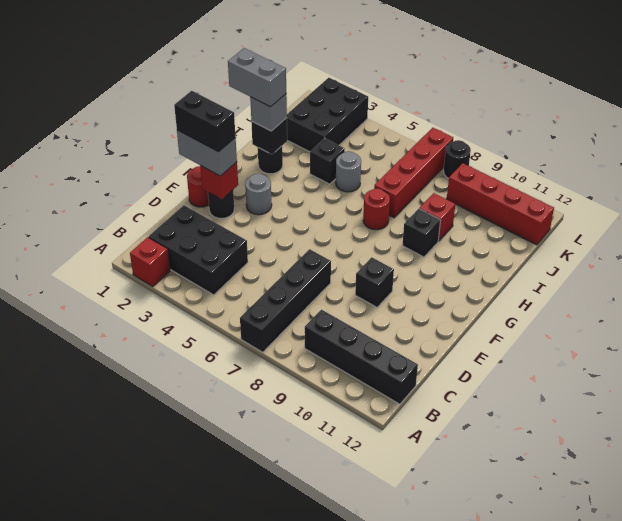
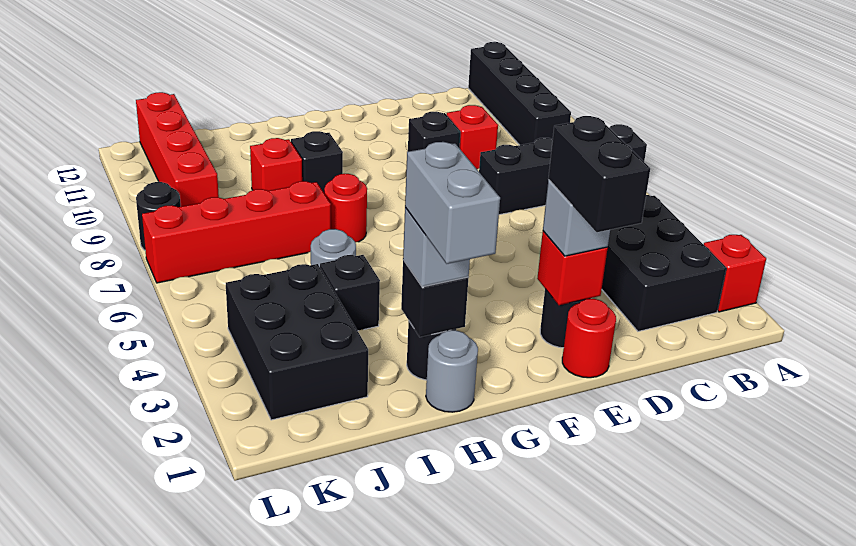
none -> red 1x1 brick [447,105,498,169]
grey 1x2 brick [177,130,237,176] -> grey 1x1 brick [543,180,610,256]
grey 1x1 round brick [245,174,272,215] -> grey 1x1 round brick moved to [426,330,478,412]
black 2x3 brick [287,78,368,152] -> black 2x3 brick turned to [225,264,368,420]

